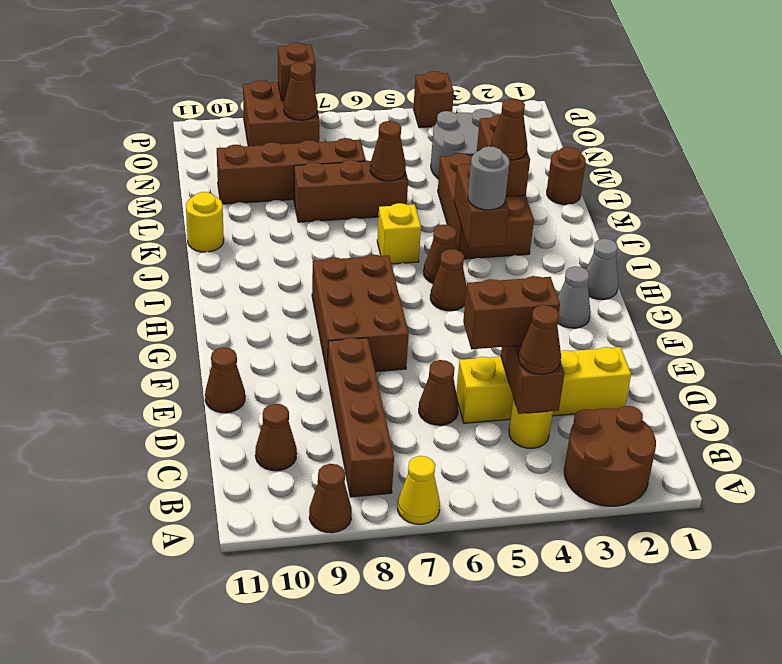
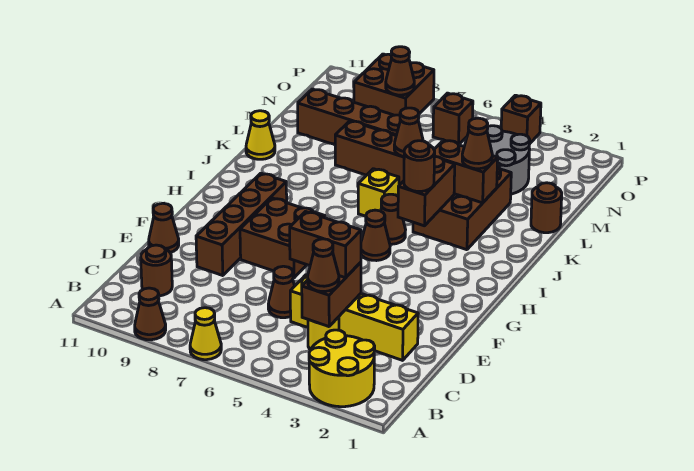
brown 2x2 round brick [564,406,656,506] -> yellow 2x2 round brick [309,330,375,407]
brown 1x4 brick [327,338,394,497] -> brown 1x4 brick moved to [196,173,287,276]
brown 1x1 cone [255,404,297,471] -> brown 1x1 round brick [141,245,172,296]
brown 2x3 brick [312,255,409,374] -> brown 2x2 brick [240,198,325,278]
grey 1x1 cone [558,266,591,328] -> none
grey 1x1 cone [586,239,618,300] -> none
grey 1x1 round brick [468,146,509,210] -> brown 1x1 round brick [404,141,435,192]
brown 1x2 brick [477,115,530,197] -> brown 1x2 brick turned to [434,140,498,203]
yellow 1x1 round brick [186,192,224,252] -> yellow 1x1 cone [246,111,275,159]
brown 1x1 brick [278,43,316,101] -> brown 1x1 brick moved to [433,93,473,145]

